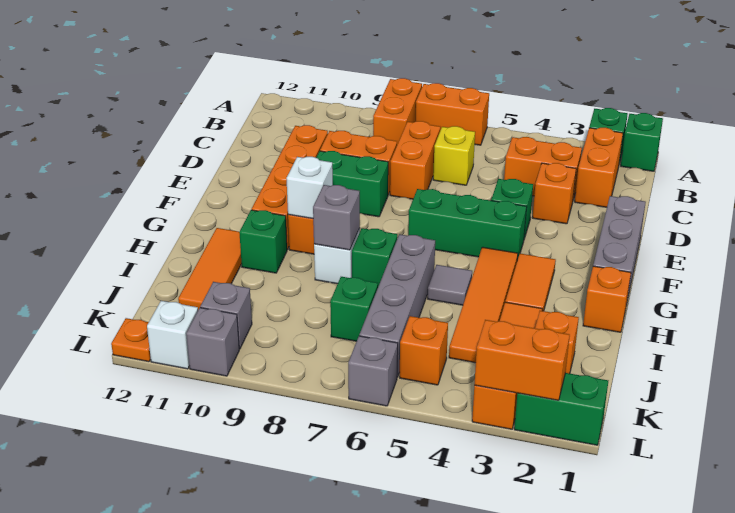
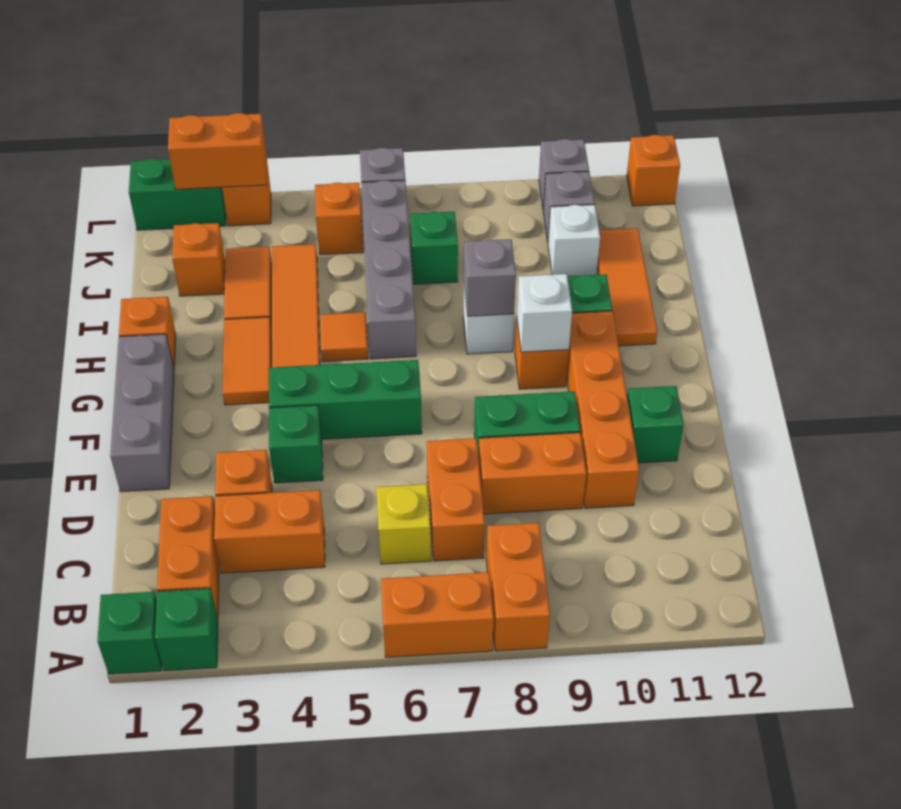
grey 1x1 tile [428,265,472,305] -> orange 1x1 tile [320,312,368,361]
green 1x1 brick [352,228,397,286] -> green 1x1 brick moved to [627,386,684,463]
white 1x1 brick [147,301,198,369] -> white 1x1 brick moved to [548,205,600,276]
orange 1x1 plate [111,318,151,362] -> orange 1x1 brick [627,135,680,206]

